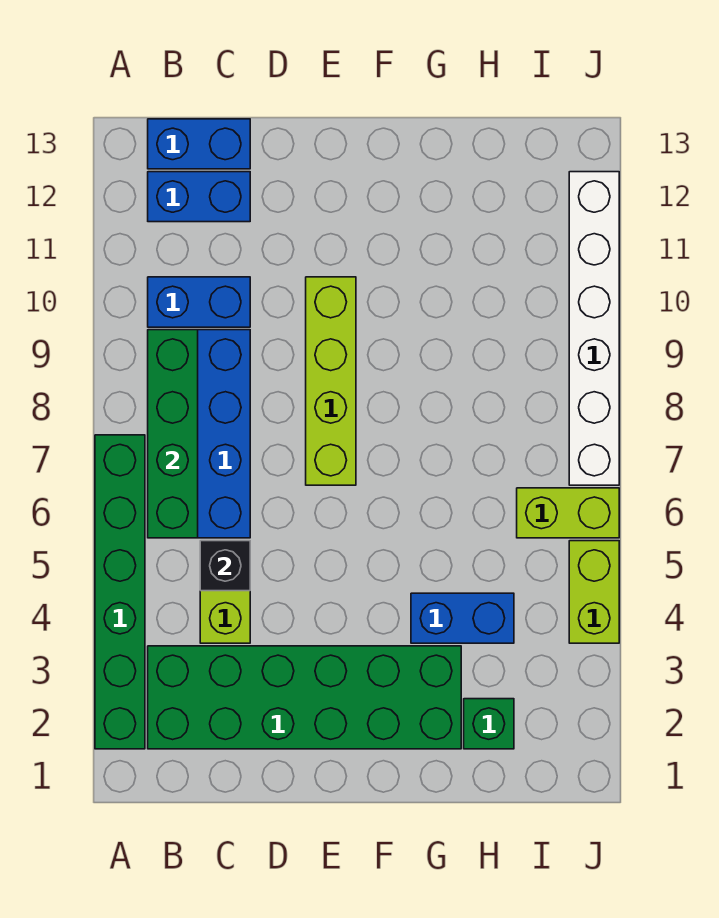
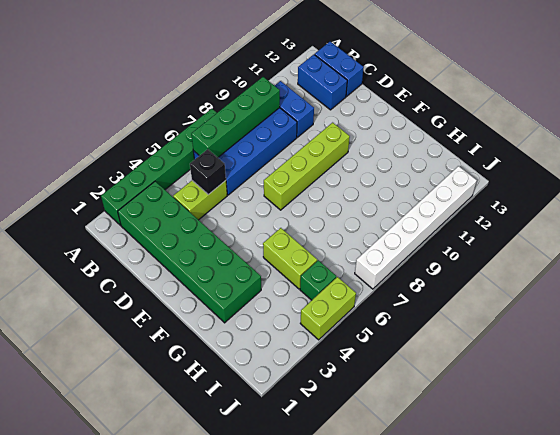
blue 1x2 brick [411,593,514,643] -> none
green 1x1 brick [464,699,514,749] -> green 1x1 brick moved to [300,260,336,300]
lime 1x2 brick [517,488,619,538] -> lime 1x2 brick moved to [263,228,317,289]

